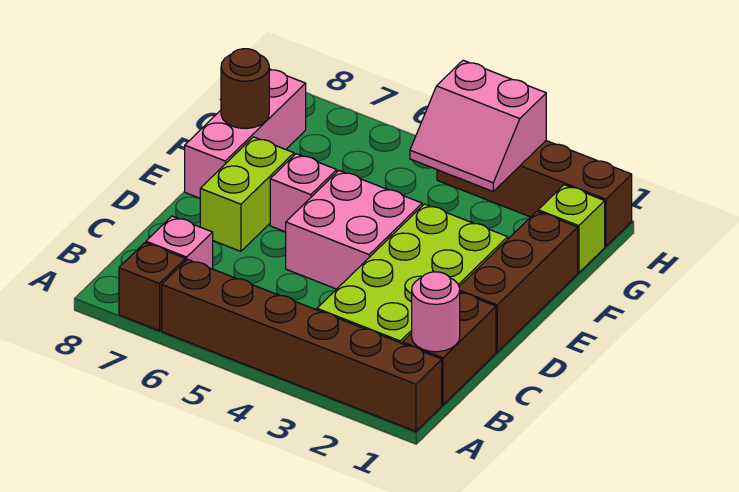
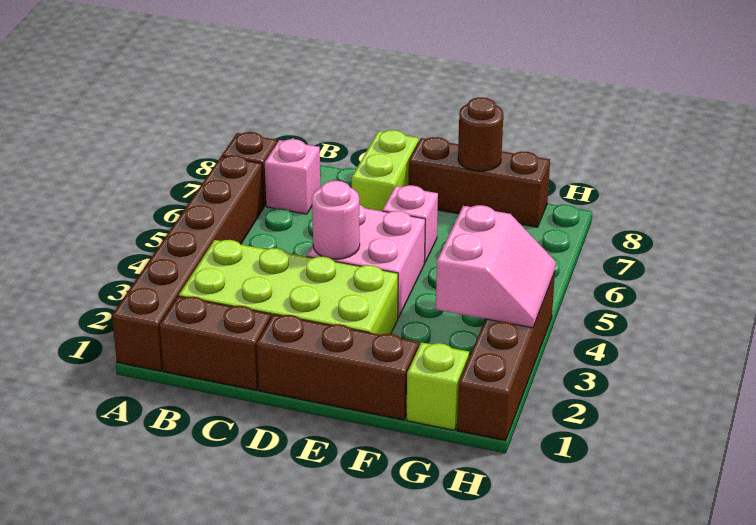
pink 1x1 round brick [412,272,460,352] -> pink 1x1 round brick moved to [312,181,360,259]
lime 1x2 brick [200,137,294,251] -> lime 1x2 brick turned to [352,130,419,211]
pink 1x3 brick [185,69,306,198] -> brown 1x3 brick [409,137,550,227]
pink 2x2 slope [410,60,546,191] -> pink 2x2 slope turned to [436,205,556,328]

